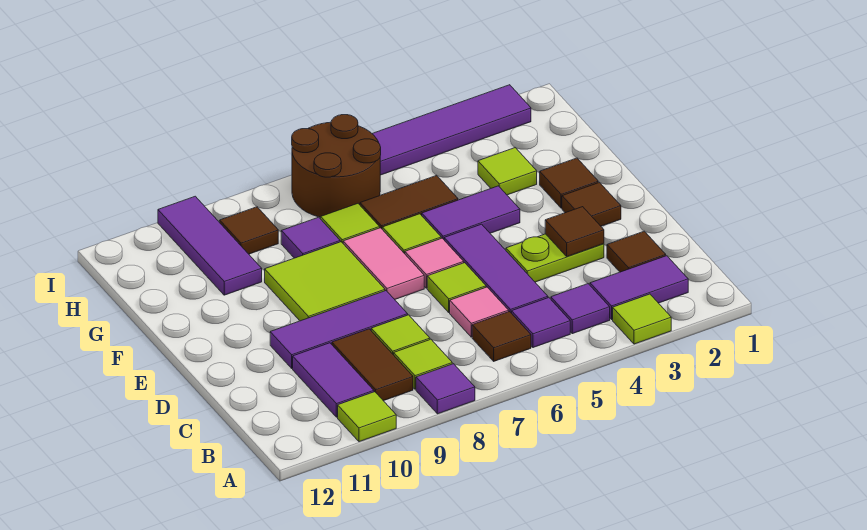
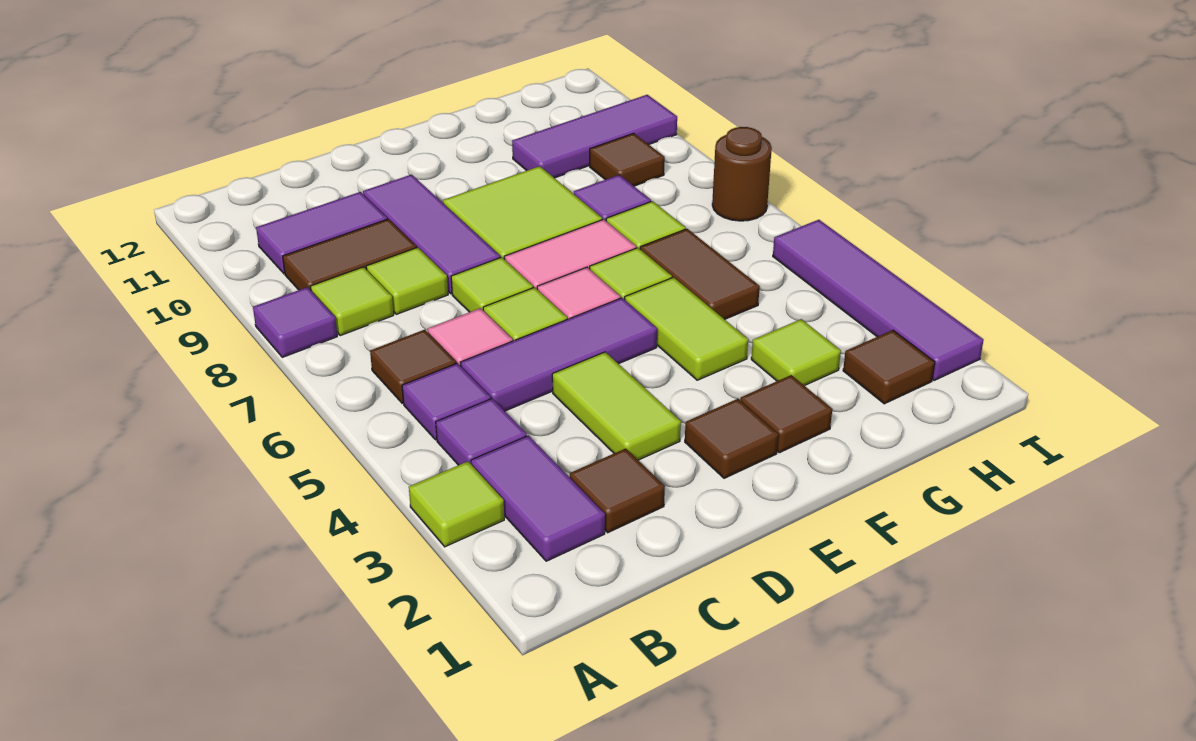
lime 1x1 tile [338,392,396,442] -> lime 1x1 tile moved to [451,257,533,312]
lime 1x2 plate [506,234,604,282] -> lime 1x2 tile [552,352,681,460]
brown 1x1 tile [545,207,604,257] -> brown 1x1 tile moved to [843,330,935,404]
purple 1x2 tile [422,186,520,239] -> lime 1x2 tile [625,277,748,380]
brown 2x2 round brick [292,115,381,217] -> brown 1x1 round brick [712,127,772,221]

